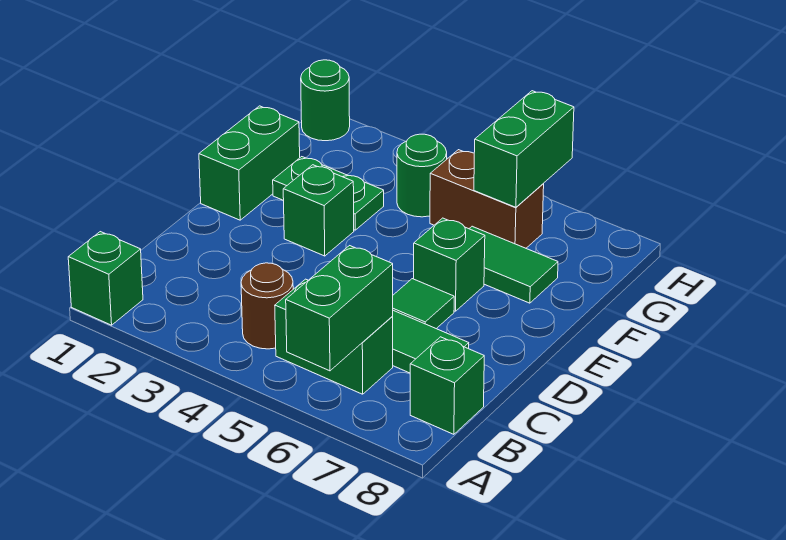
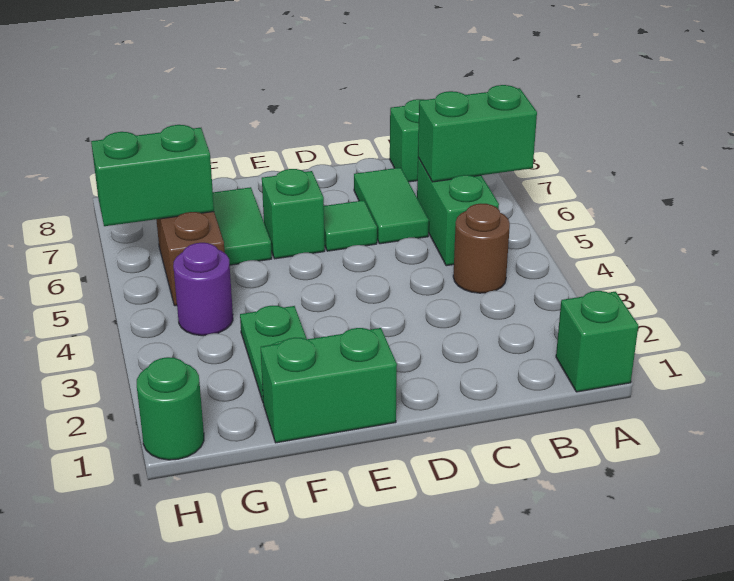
green 1x1 brick [283,165,354,256] -> none
green 1x1 round brick [397,134,447,217] -> purple 1x1 round brick [173,243,233,336]

